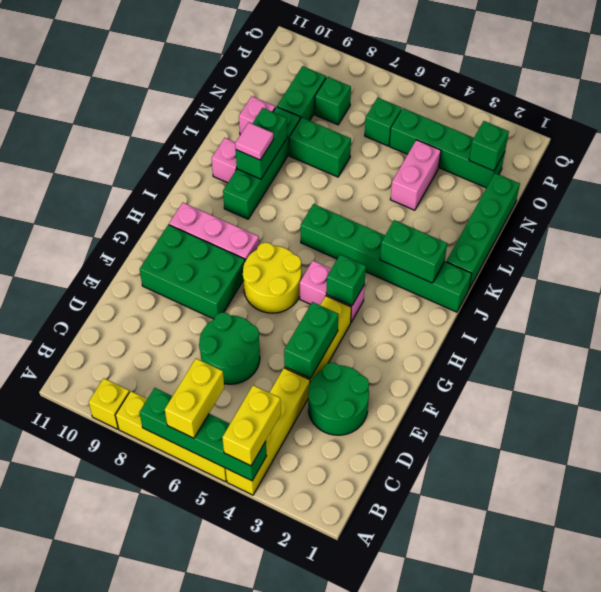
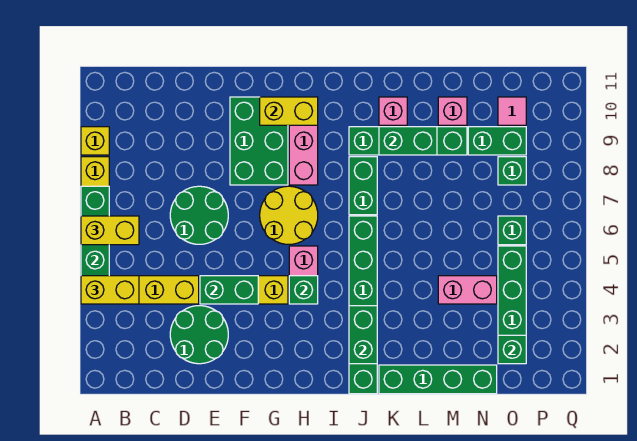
none -> yellow 1x2 brick [260,97,318,125]
pink 1x1 tile [235,123,273,160] -> pink 1x1 tile moved to [498,97,526,125]
green 1x2 brick [289,118,351,177] -> green 1x2 brick moved to [349,157,377,215]

